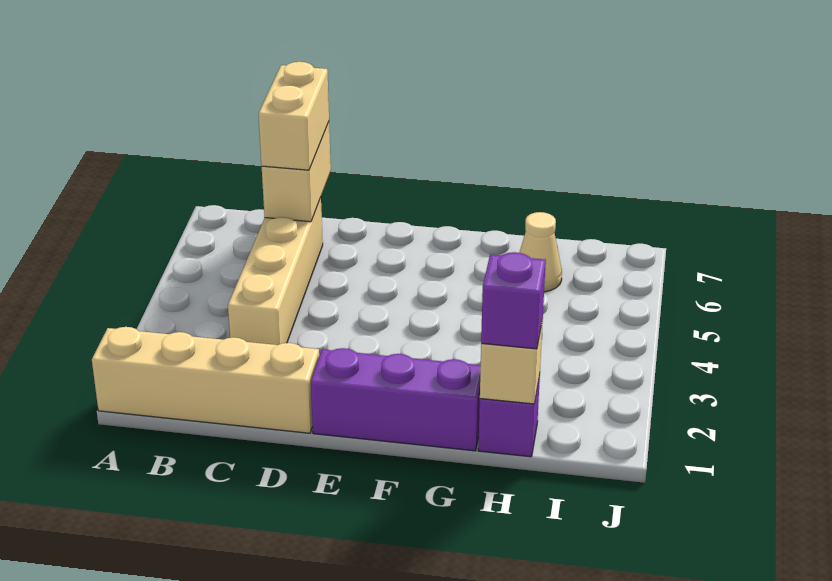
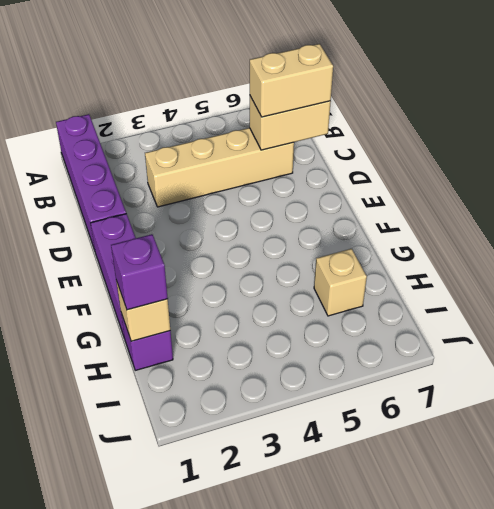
tan 1x4 brick [92,327,319,433] -> purple 1x4 brick [56,114,126,250]
tan 1x1 cone [519,212,562,292] -> tan 1x1 brick [314,249,367,316]

